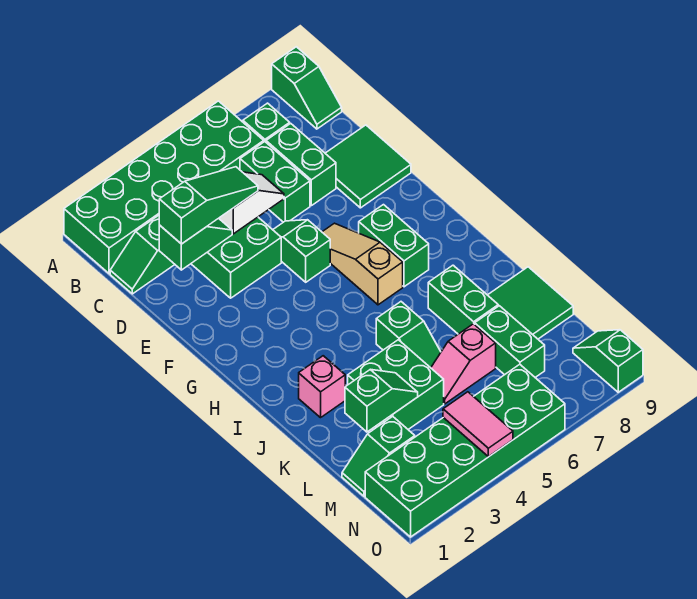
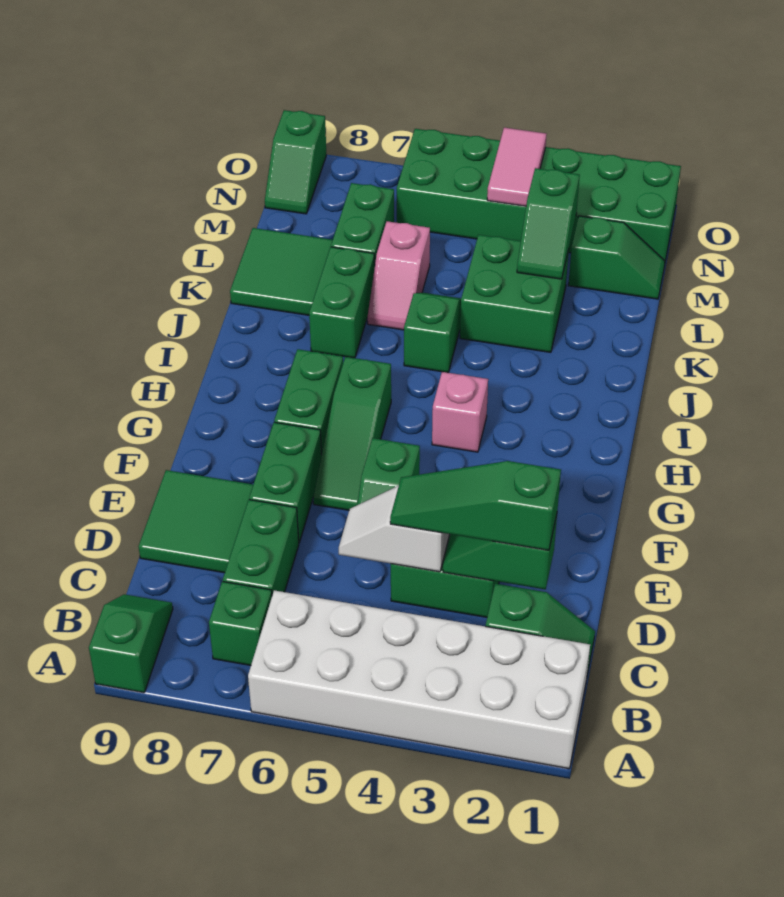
green 2x6 brick [64,101,264,274] -> white 2x6 brick [248,590,590,769]
green 1x2 brick [240,142,310,222] -> green 1x2 brick moved to [249,422,322,543]
tan 1x3 slope [322,223,403,305] -> green 1x3 slope [313,357,391,510]
pink 1x1 brick [299,356,345,418] -> pink 1x1 brick moved to [432,372,488,452]
green 1x2 slope [345,370,418,432] -> green 1x2 slope turned to [517,168,580,279]
pink 1x2 slope [431,324,496,404] -> pink 1x2 slope turned to [367,221,430,330]

